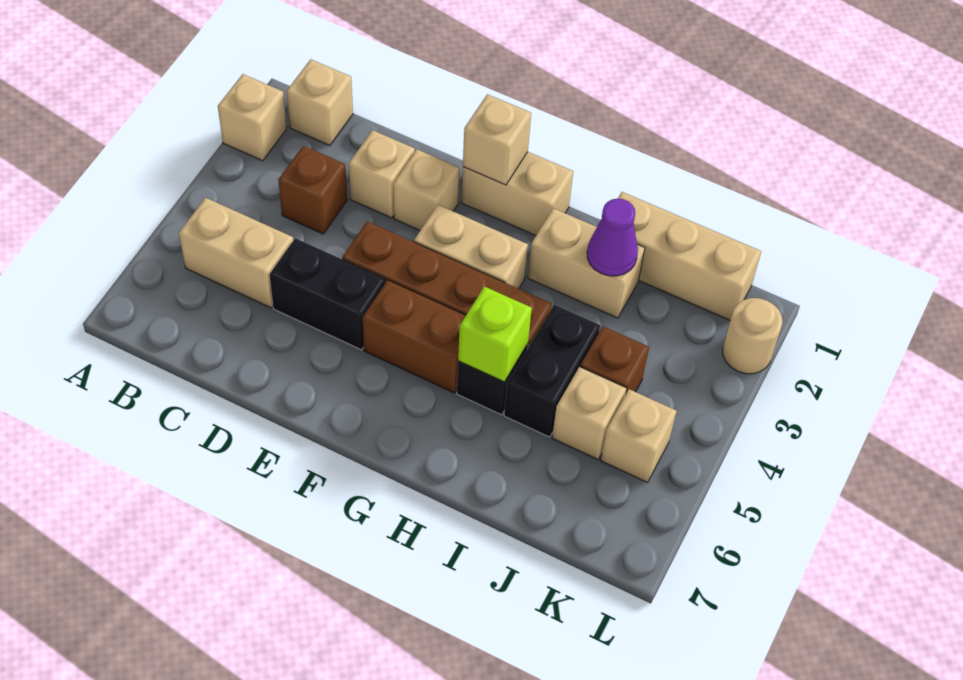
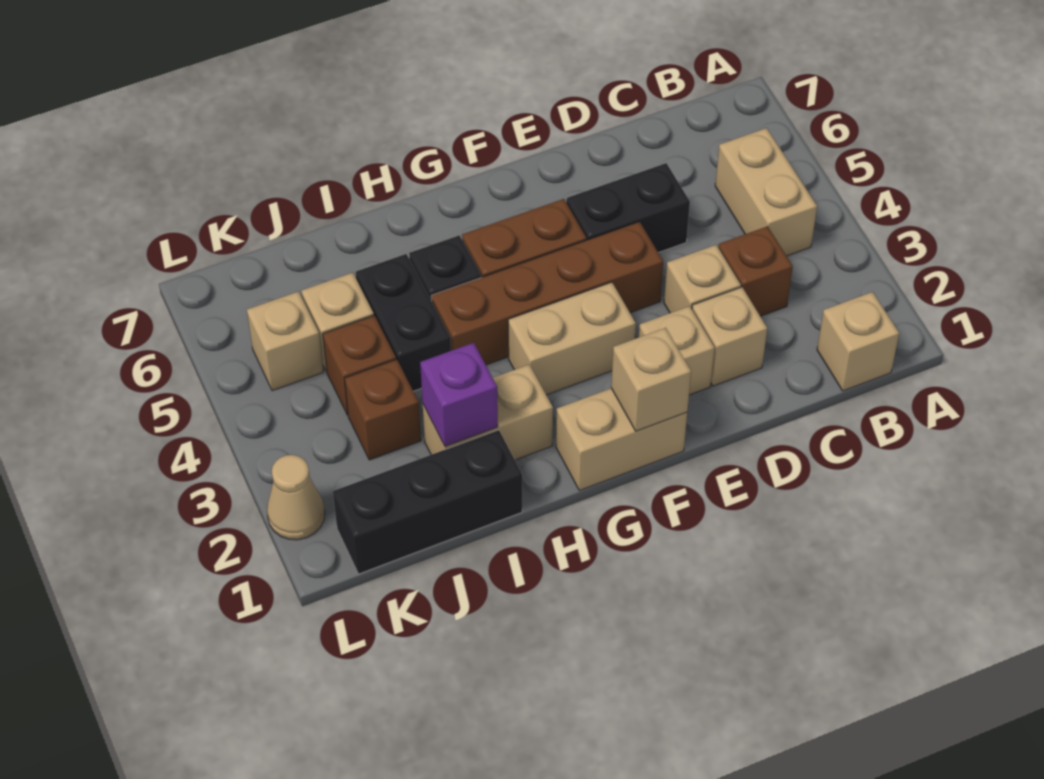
tan 1x1 brick [218,74,287,161] -> tan 1x1 brick moved to [664,245,741,313]
tan 1x2 brick [179,198,293,308] -> tan 1x2 brick turned to [715,128,817,256]
lime 1x1 brick [458,287,532,382] -> none
tan 1x3 brick [618,192,761,320] -> black 1x3 brick [333,430,522,574]
purple 1x1 cone [587,199,638,276] -> purple 1x1 brick [420,343,498,447]
none -> brown 1x1 brick [345,359,421,460]
tan 1x1 round brick [722,298,783,374] -> tan 1x1 cone [267,455,325,540]

